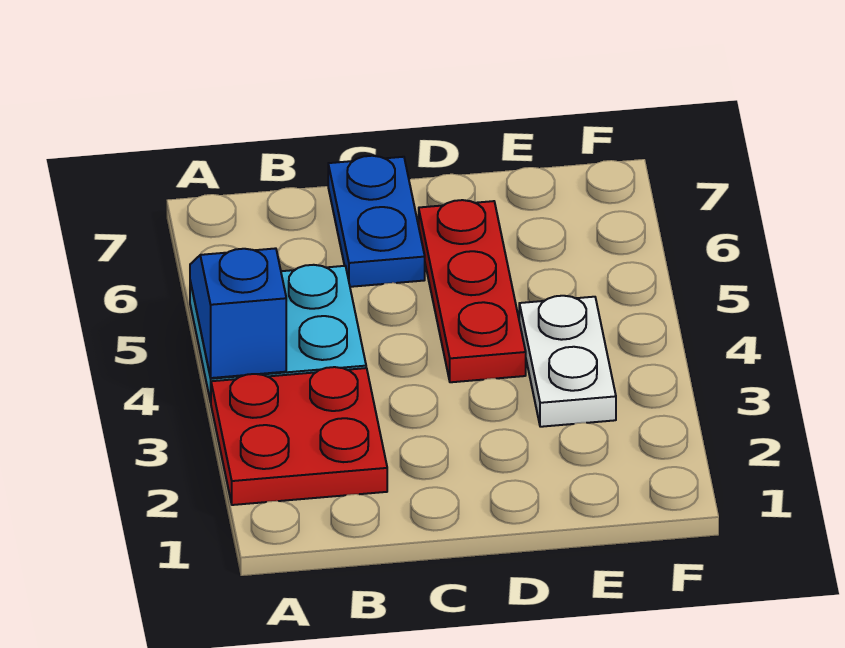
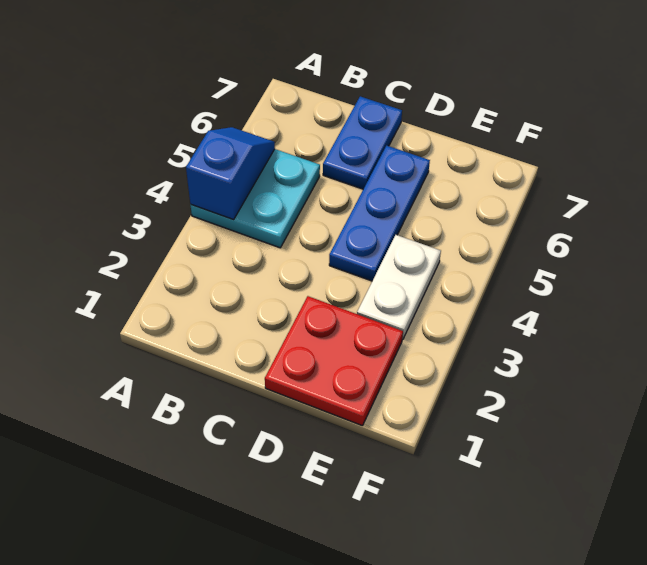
red 2x2 plate [211,367,387,505] -> red 2x2 plate moved to [265,296,403,426]
red 1x3 plate [419,200,526,382] -> blue 1x3 plate [329,146,430,281]

